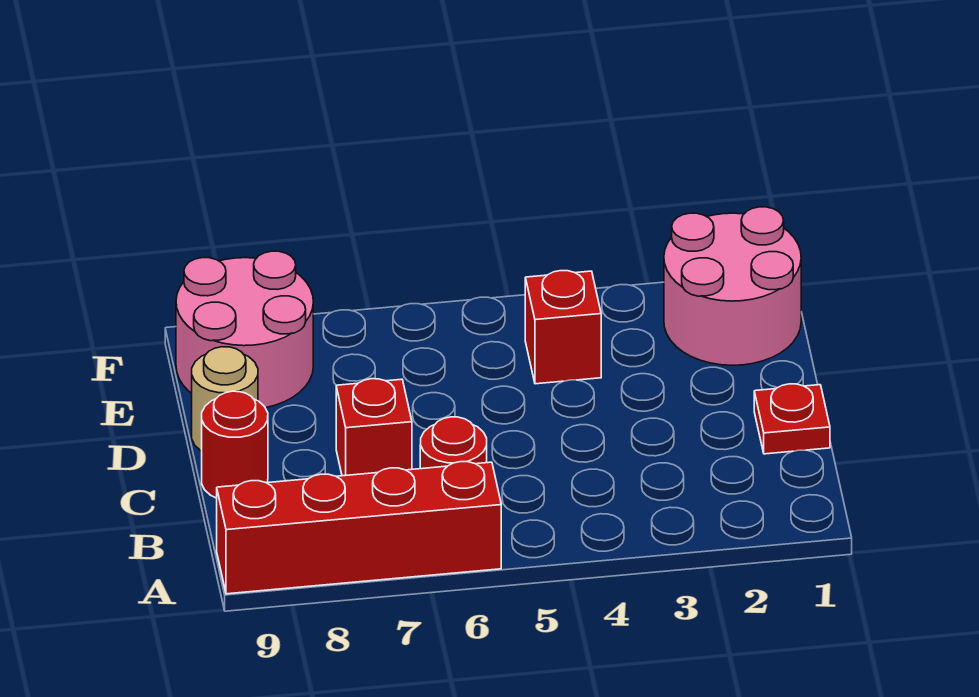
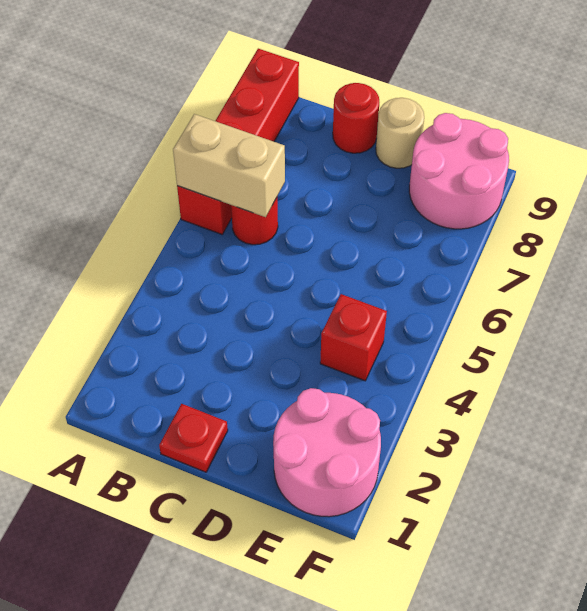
none -> tan 1x2 brick [173,114,285,217]
red 1x1 brick [336,379,412,476] -> none

